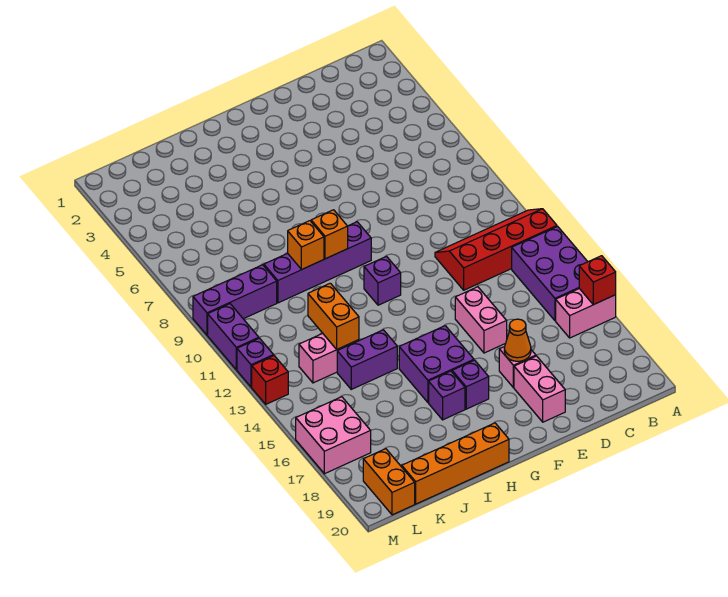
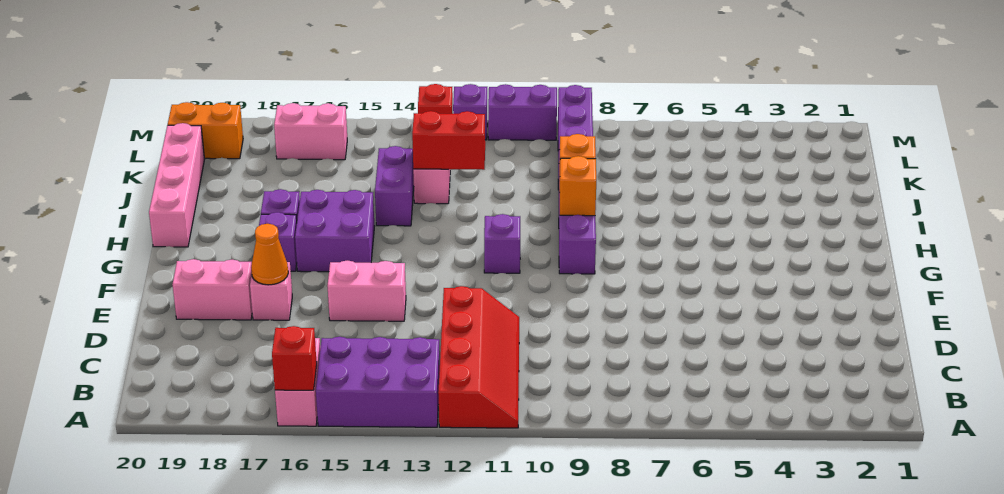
orange 1x4 brick [402,423,509,504] -> pink 1x4 brick [149,123,205,247]
orange 1x2 brick [308,283,359,349] -> red 1x2 brick [412,111,485,170]
pink 2x2 brick [296,397,371,474] -> pink 1x2 brick [274,103,347,160]

